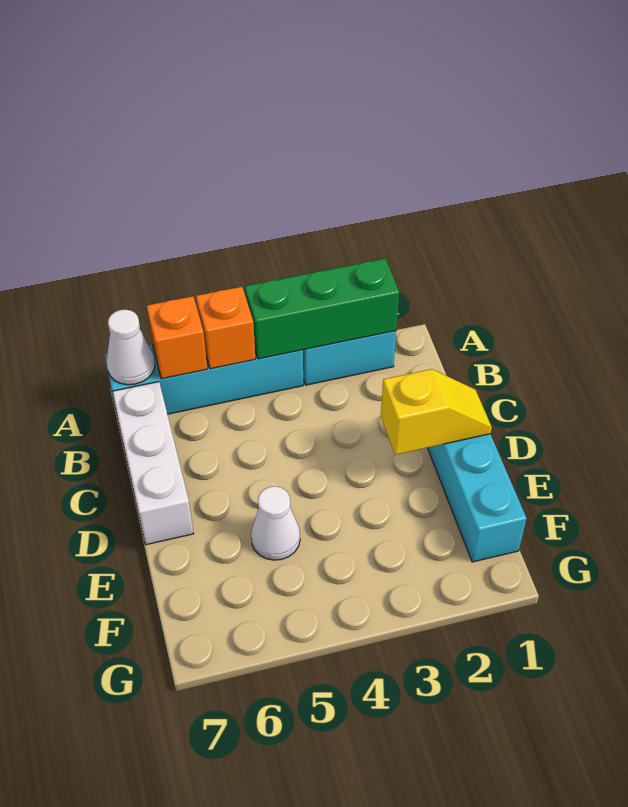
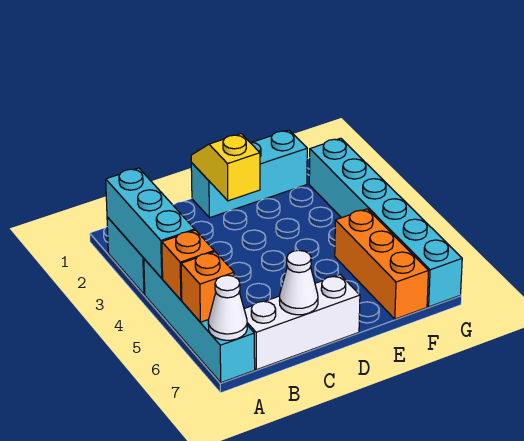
green 1x3 brick [245,259,399,359] -> cyan 1x3 brick [106,168,195,278]
white 1x1 cone [251,486,300,560] -> white 1x1 cone moved to [279,250,318,315]
none -> orange 1x3 brick [335,209,428,319]
none -> cyan 1x6 brick [309,138,462,307]

